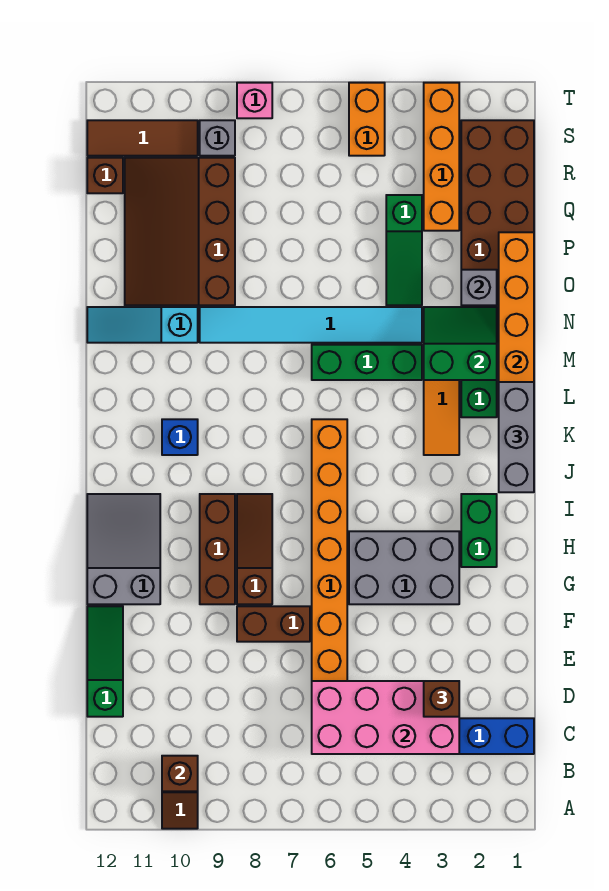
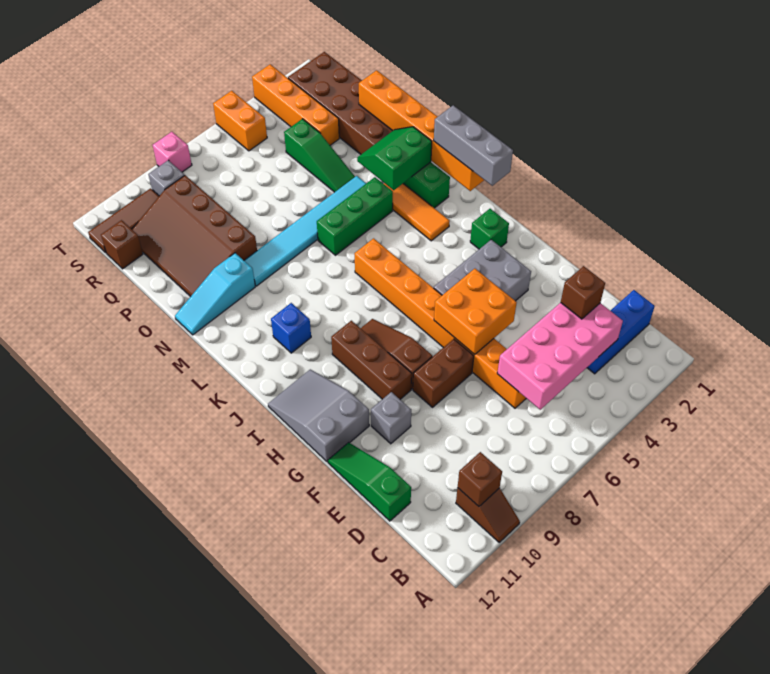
none -> orange 2x2 brick [434,269,517,354]
green 1x2 brick [461,494,497,567] -> green 1x1 brick [470,209,509,249]
grey 1x1 brick [461,270,497,305] -> grey 1x1 brick moved to [371,392,411,444]

